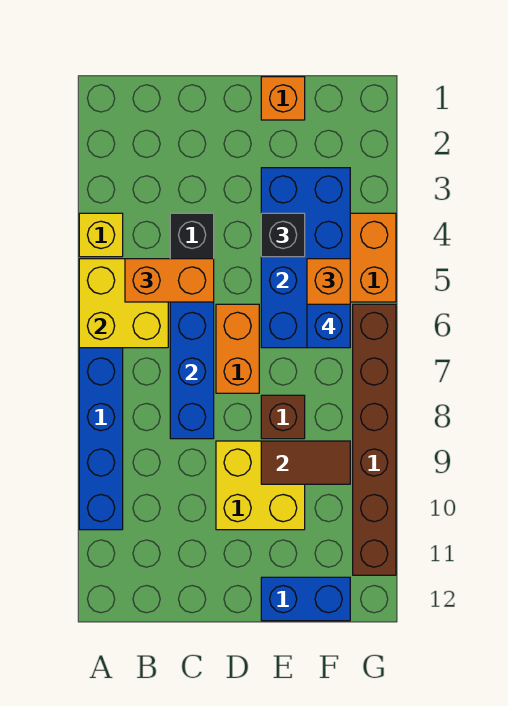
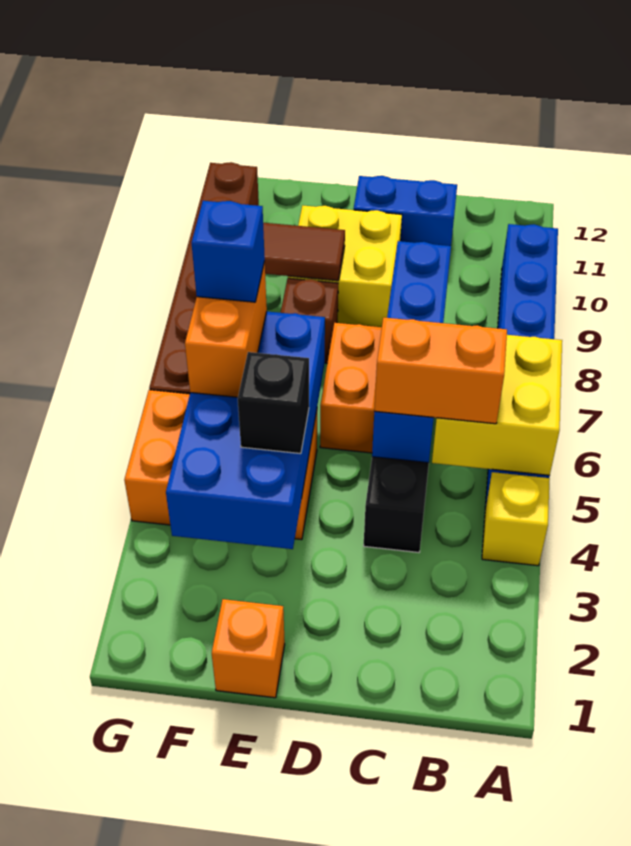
blue 1x2 brick [261,577,350,621] -> blue 1x2 brick moved to [354,176,457,246]

